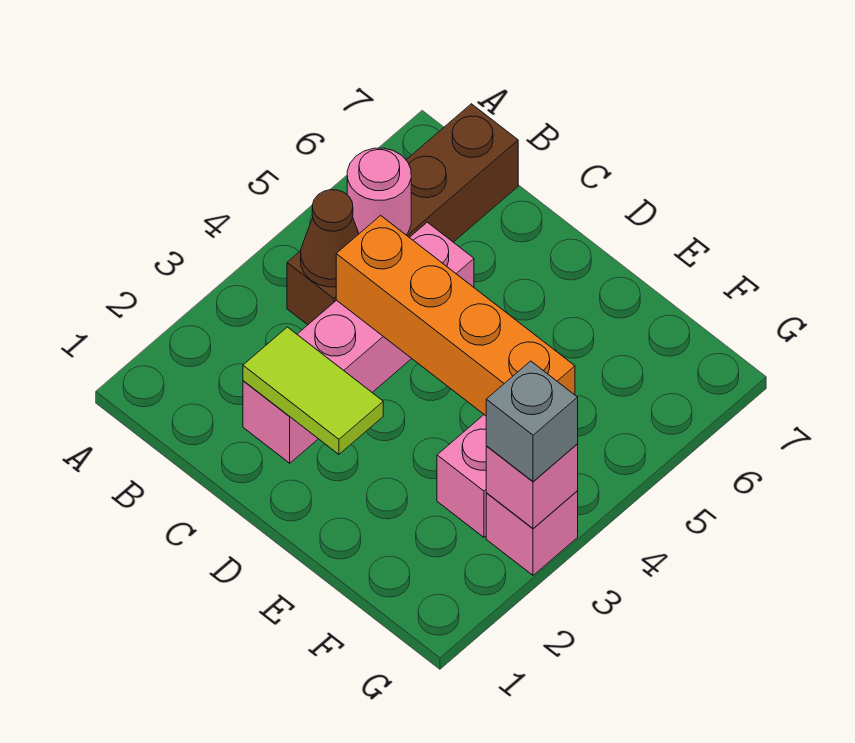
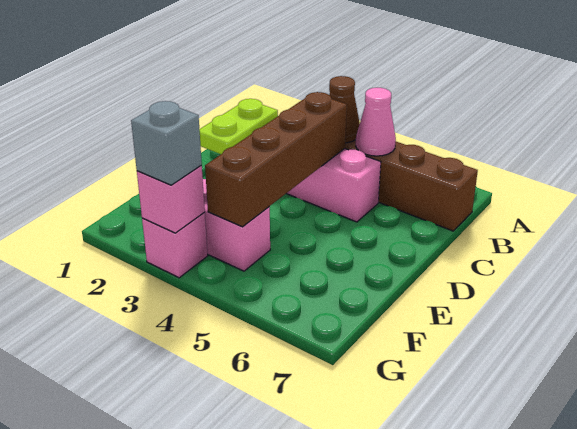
pink 1x1 round brick [347,148,411,235] -> pink 1x1 cone [356,88,396,156]
lime 1x2 tile [243,327,383,454] -> lime 1x2 plate [199,99,278,154]
orange 1x4 brick [336,215,575,416] -> brown 1x4 brick [205,92,347,227]

